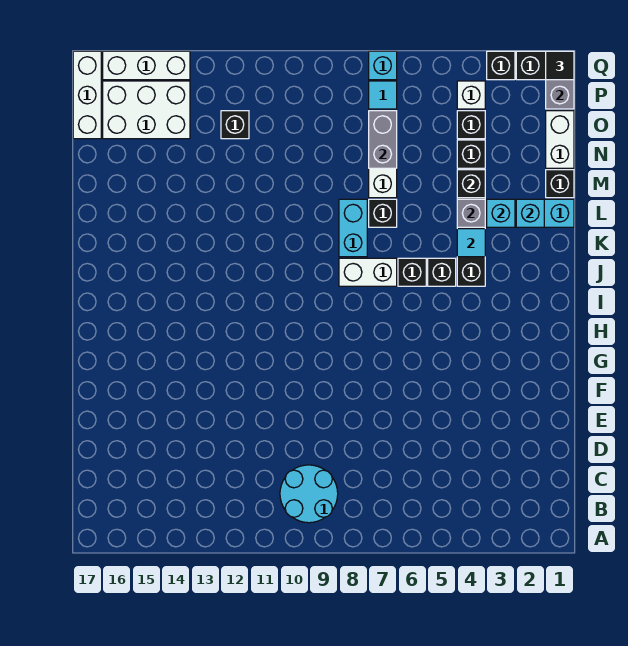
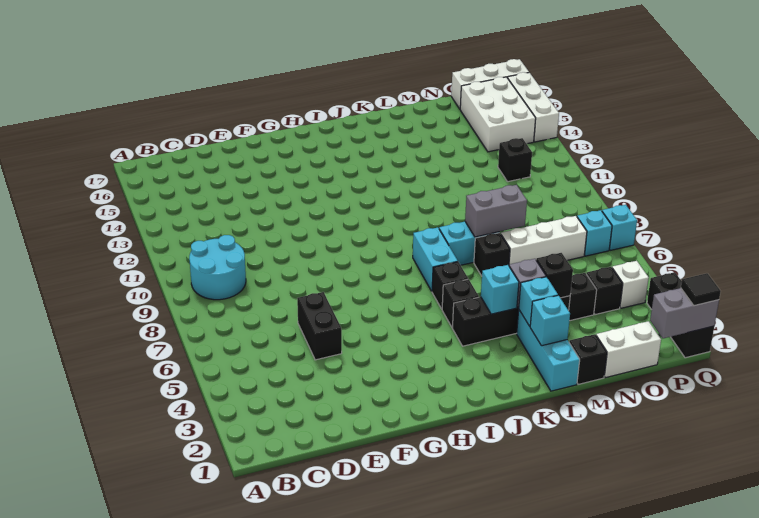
none -> black 1x2 brick [297,292,342,360]
white 1x2 brick [339,258,397,286] -> cyan 1x2 brick [413,227,458,291]
cyan 1x1 tile [457,229,485,257] -> cyan 1x1 brick [481,265,519,314]
grey 1x2 brick [369,111,397,168] -> grey 1x2 brick moved to [465,185,527,237]
cyan 1x1 tile [369,81,397,109] -> cyan 1x1 brick [577,210,612,256]

